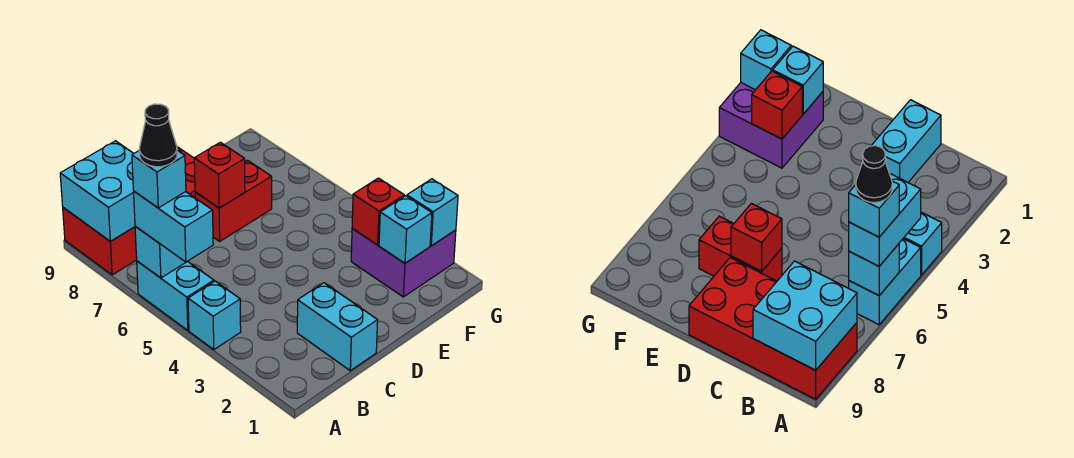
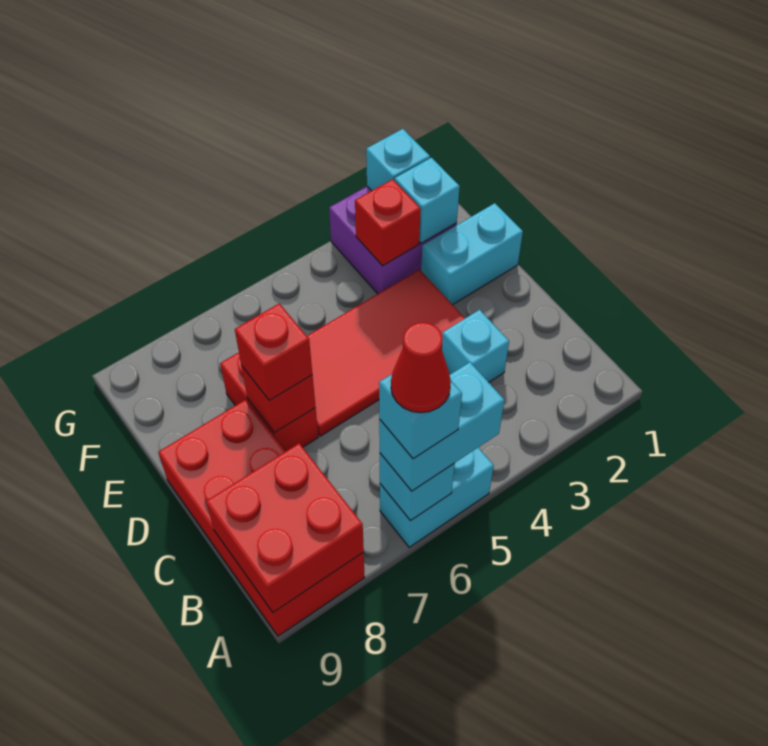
cyan 1x1 brick [188,281,241,350] -> cyan 1x1 brick moved to [442,310,509,382]
black 1x1 cone [139,104,177,167] -> red 1x1 cone [391,322,451,413]
cyan 2x2 brick [60,141,135,241] -> red 2x2 brick [206,443,364,612]
cyan 1x2 brick [297,283,378,371] -> cyan 1x2 brick moved to [421,203,523,305]
none -> red 2x4 tile [307,270,465,436]
none -> red 1x1 brick [235,303,312,400]

